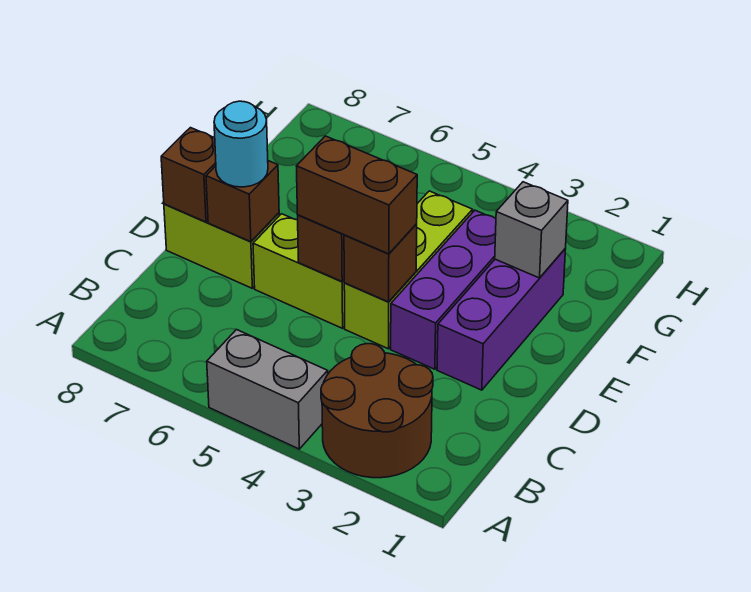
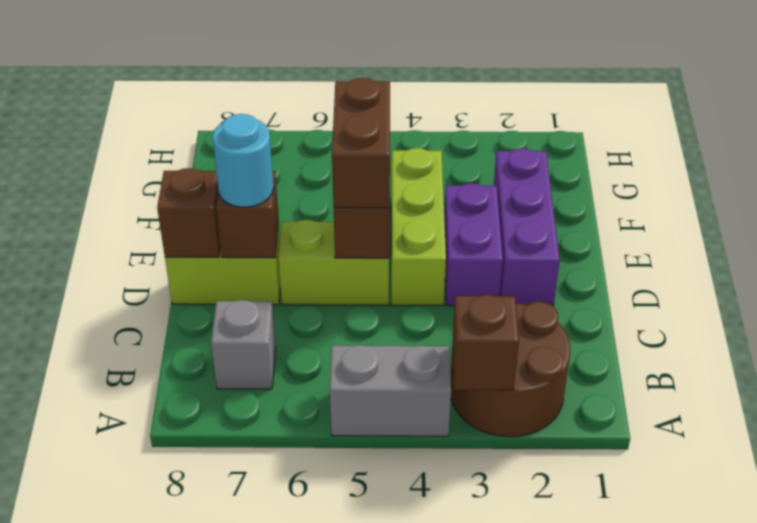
purple 1x3 brick [391,210,496,369] -> purple 1x2 brick [444,183,503,306]
brown 1x1 brick [344,224,417,302] -> brown 1x1 brick moved to [452,295,519,390]
brown 1x2 brick [297,136,417,254] -> brown 1x2 brick turned to [332,78,390,208]
grey 1x1 brick [495,182,568,278] -> grey 1x1 brick moved to [211,300,276,389]

